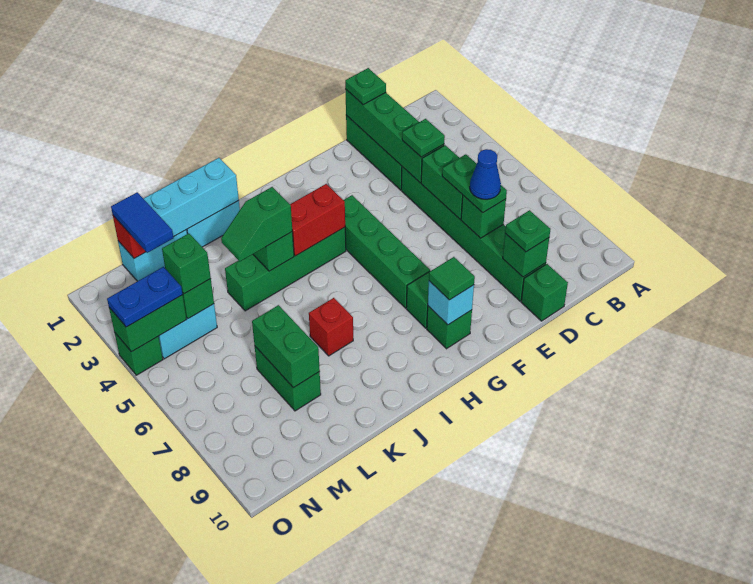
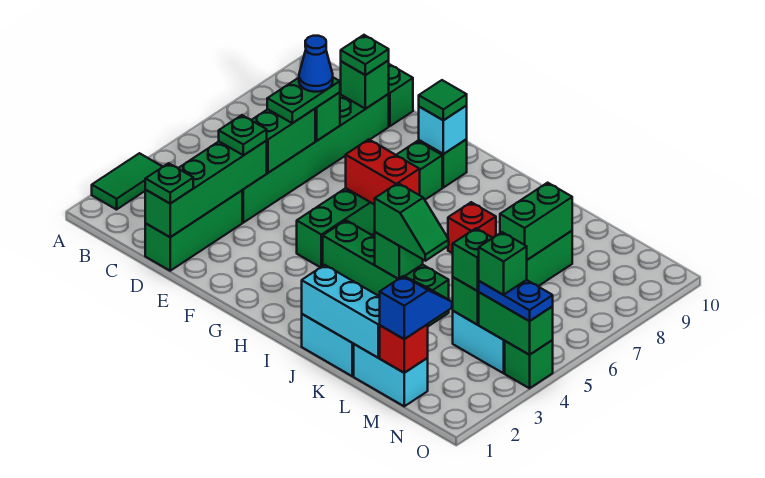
none -> green 1x2 tile [92,153,162,210]
red 1x2 brick [290,184,345,256] -> red 1x2 brick moved to [346,139,420,205]
blue 1x2 tile [111,192,174,253] -> blue 1x2 slope [380,276,452,339]
none -> green 1x1 brick [479,232,527,295]

